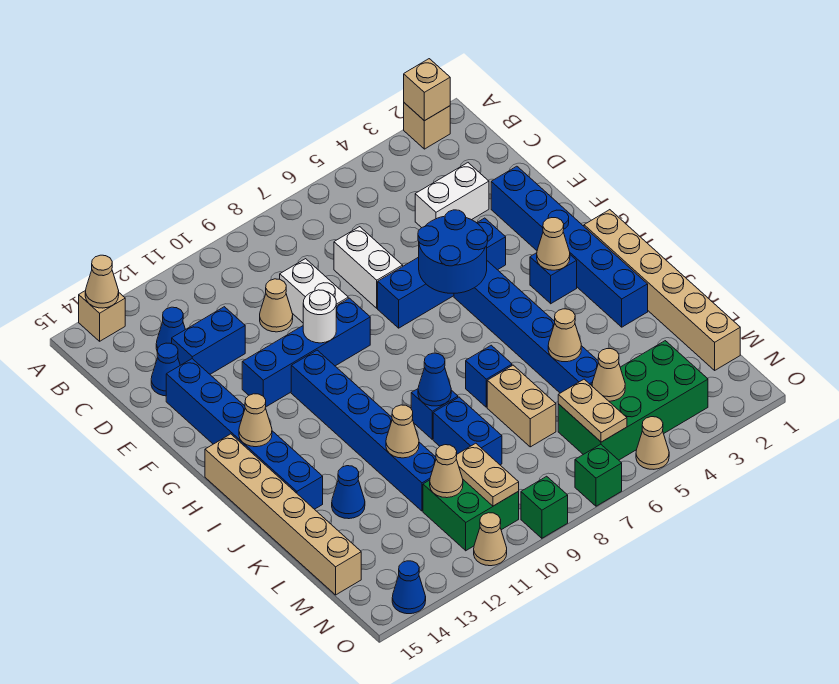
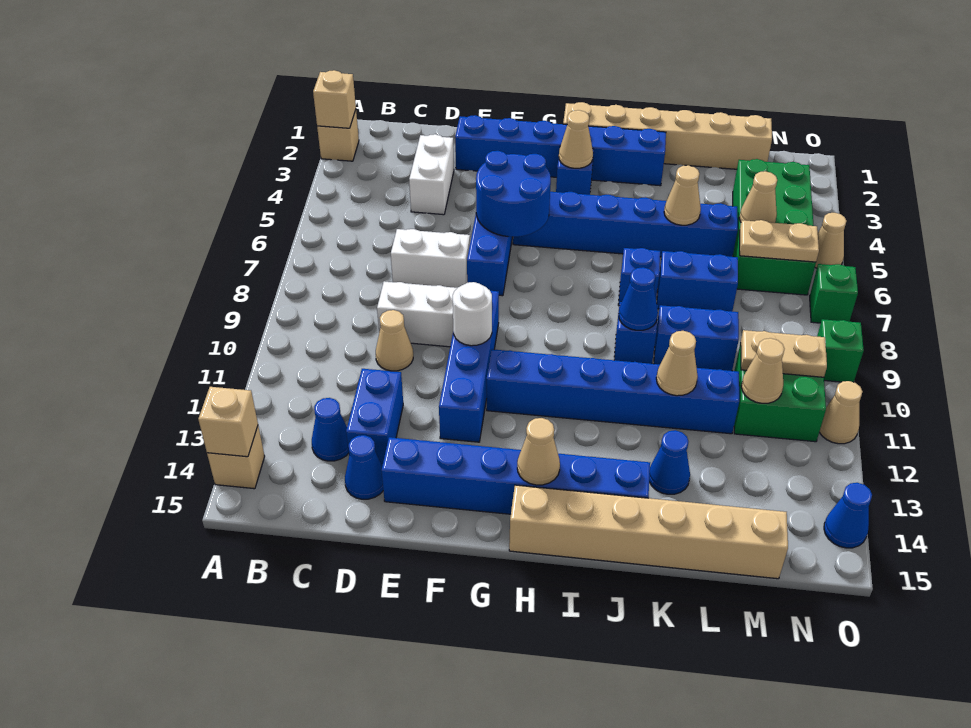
tan 1x1 cone [85,255,119,308] -> tan 1x1 brick [198,387,258,457]
tan 1x2 brick [487,365,556,447] -> blue 1x2 brick [657,251,738,311]

